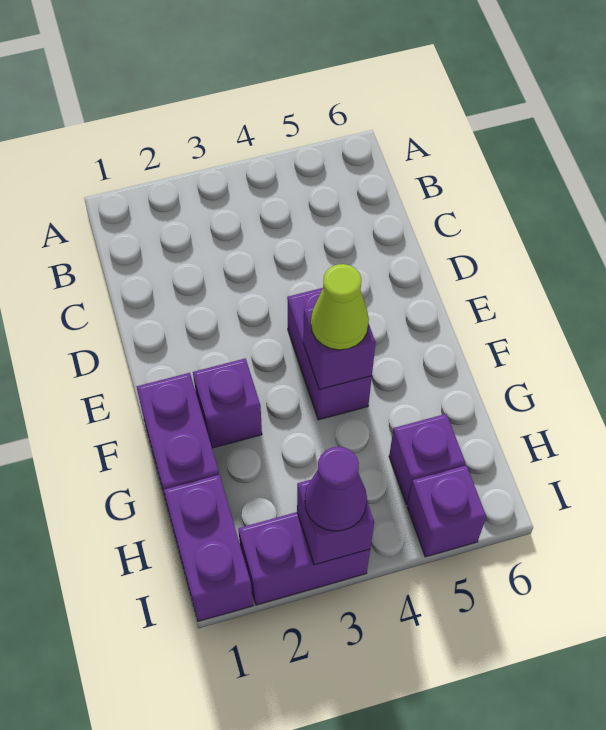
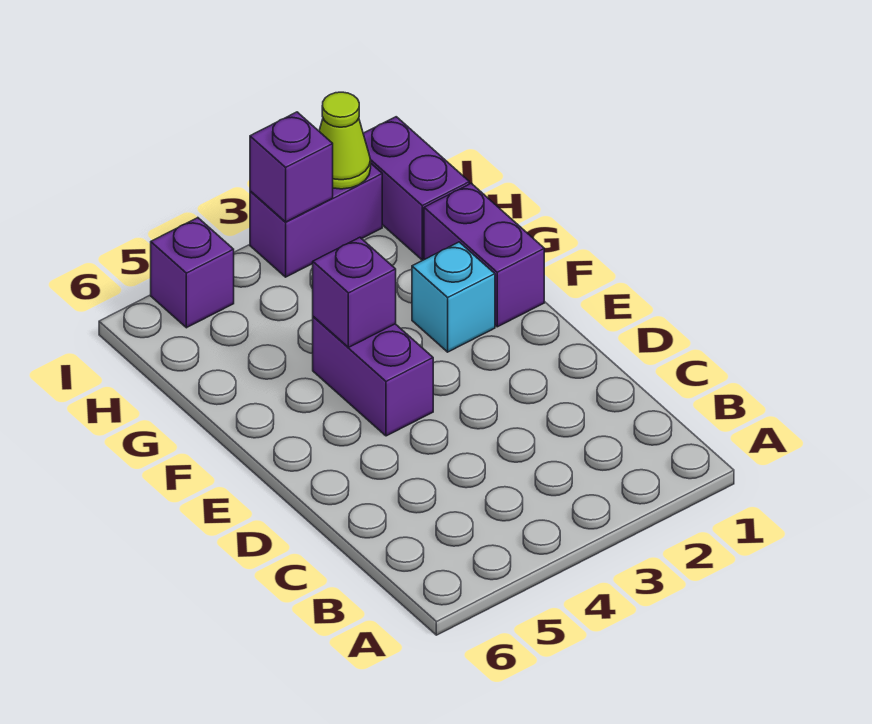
purple 1x1 brick [193,358,262,448] -> cyan 1x1 brick [412,242,495,352]
lime 1x1 cone [311,264,369,350] -> lime 1x1 cone moved to [319,92,371,189]
purple 1x1 brick [389,414,466,504] -> none
purple 1x1 cone [305,447,367,531] -> none

